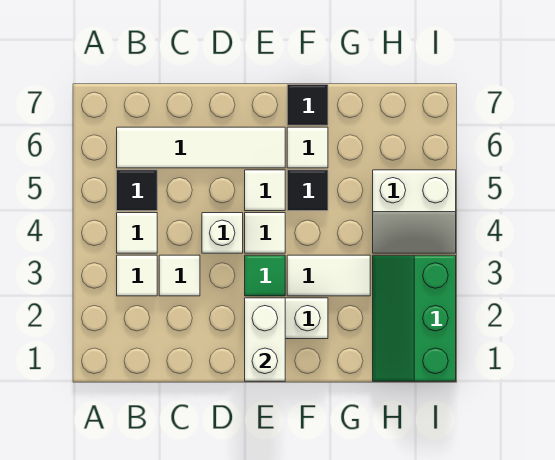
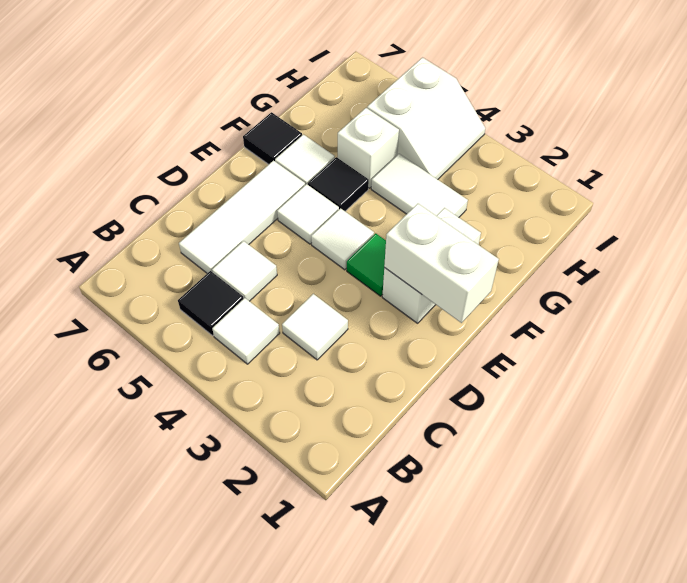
white 1x1 tile [117,255,157,296] -> white 1x1 tile moved to [212,241,277,301]
white 1x4 tile [117,127,285,168] -> white 1x3 tile [179,160,305,273]
white 1x1 brick [202,213,243,253] -> white 1x1 brick moved to [338,108,399,188]
white 1x2 tile [287,255,370,296] -> white 1x2 tile turned to [371,154,468,217]
green 2x3 slope [373,255,456,381] -> none

